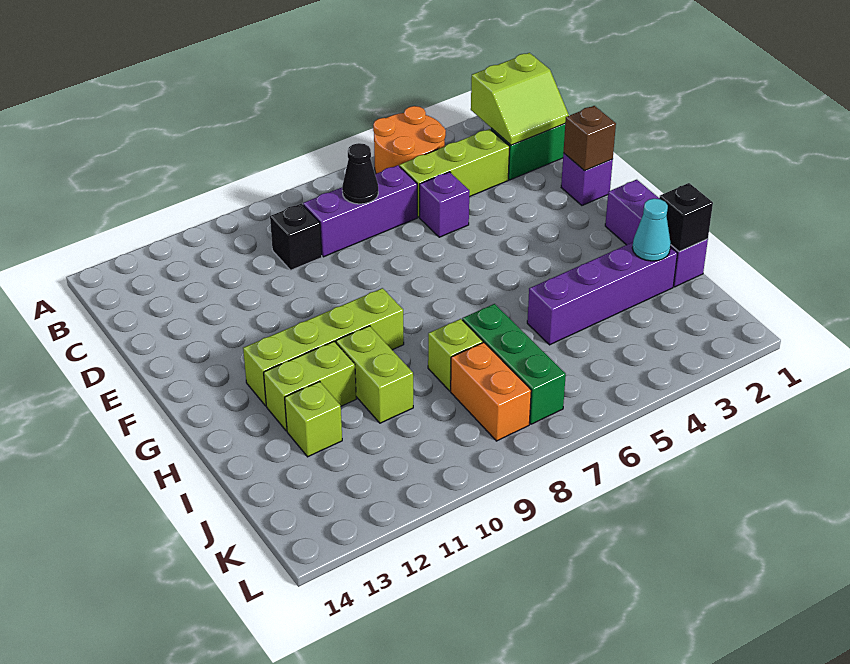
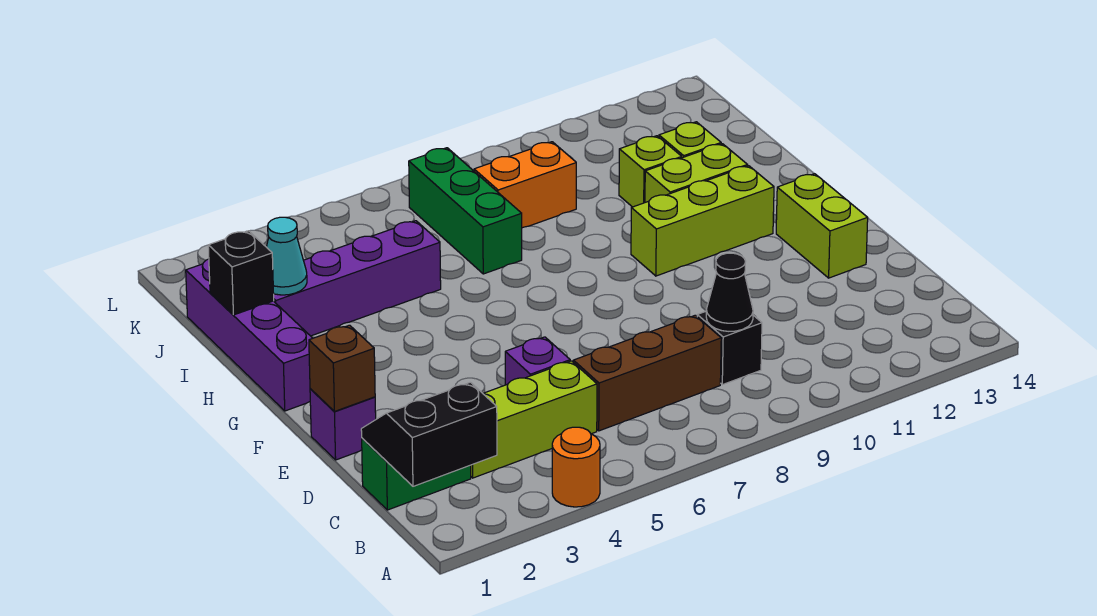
orange 2x2 round brick [373,106,446,174] -> orange 1x1 round brick [552,427,600,507]
lime 2x2 slope [471,53,569,145] -> black 2x2 slope [361,382,497,486]
purple 1x3 brick [303,165,417,257] -> brown 1x3 brick [573,315,721,431]
black 1x1 cone [342,143,378,204] -> black 1x1 cone moved to [706,253,753,331]
purple 1x3 brick [605,180,708,287] -> purple 1x4 brick [186,259,313,411]
lime 1x4 brick [243,288,404,406] -> lime 1x3 brick [631,166,774,276]
lime 1x2 brick [336,326,413,423] -> lime 1x2 brick moved to [776,174,868,278]
lime 1x1 brick [428,319,483,391] -> lime 1x1 brick moved to [619,136,682,207]
orange 1x2 brick [451,342,531,441] -> orange 1x2 brick turned to [474,142,576,228]

